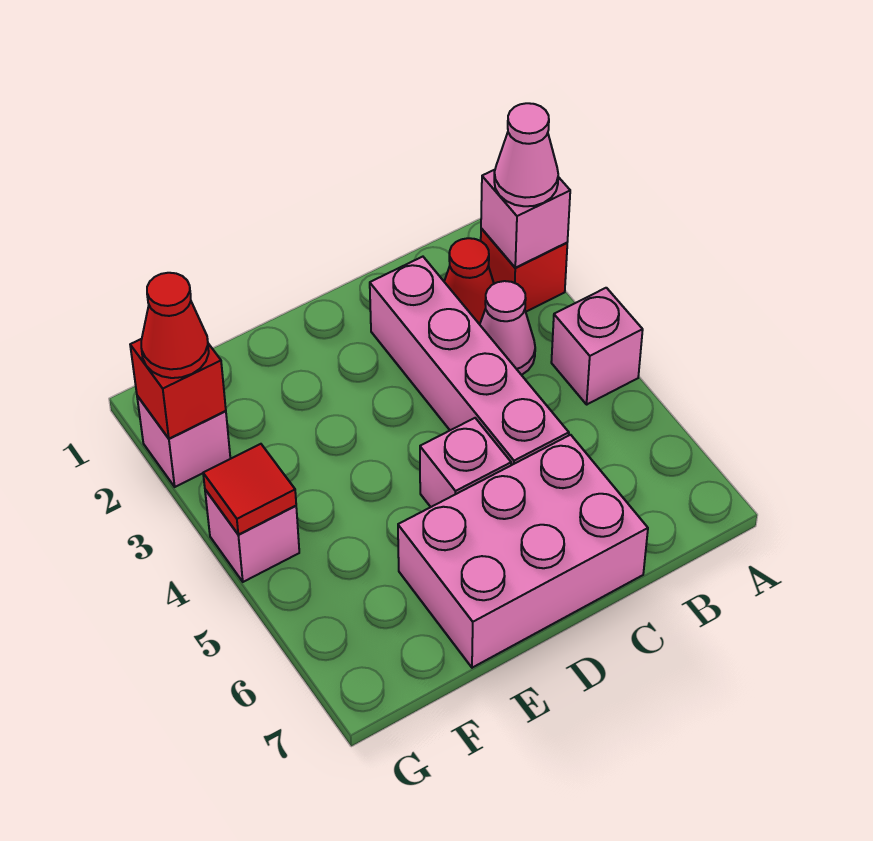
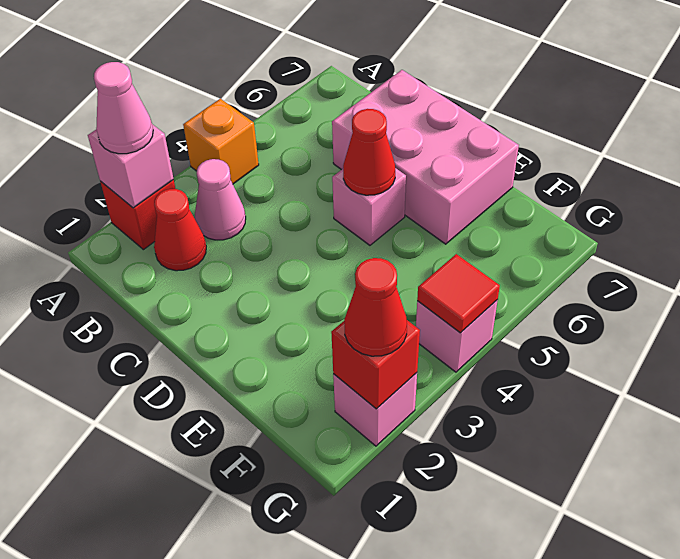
pink 1x1 brick [551,288,643,404] -> orange 1x1 brick [183,99,259,184]
pink 1x4 brick [370,257,569,465] -> none
none -> red 1x1 cone [343,109,395,195]

